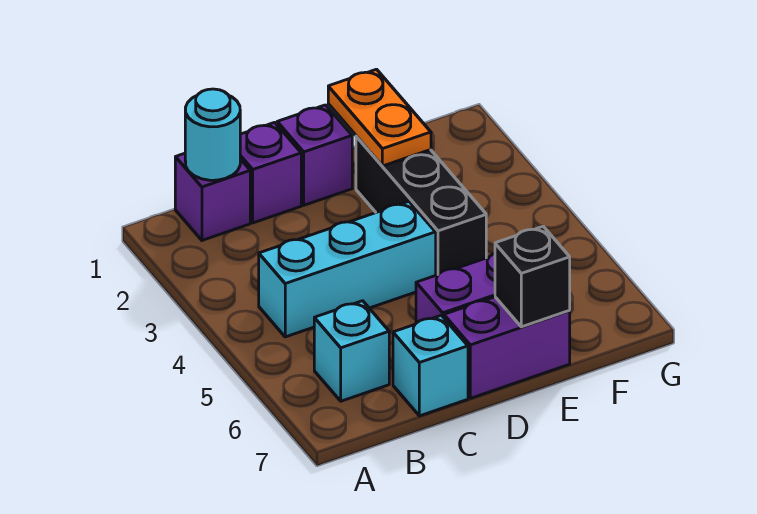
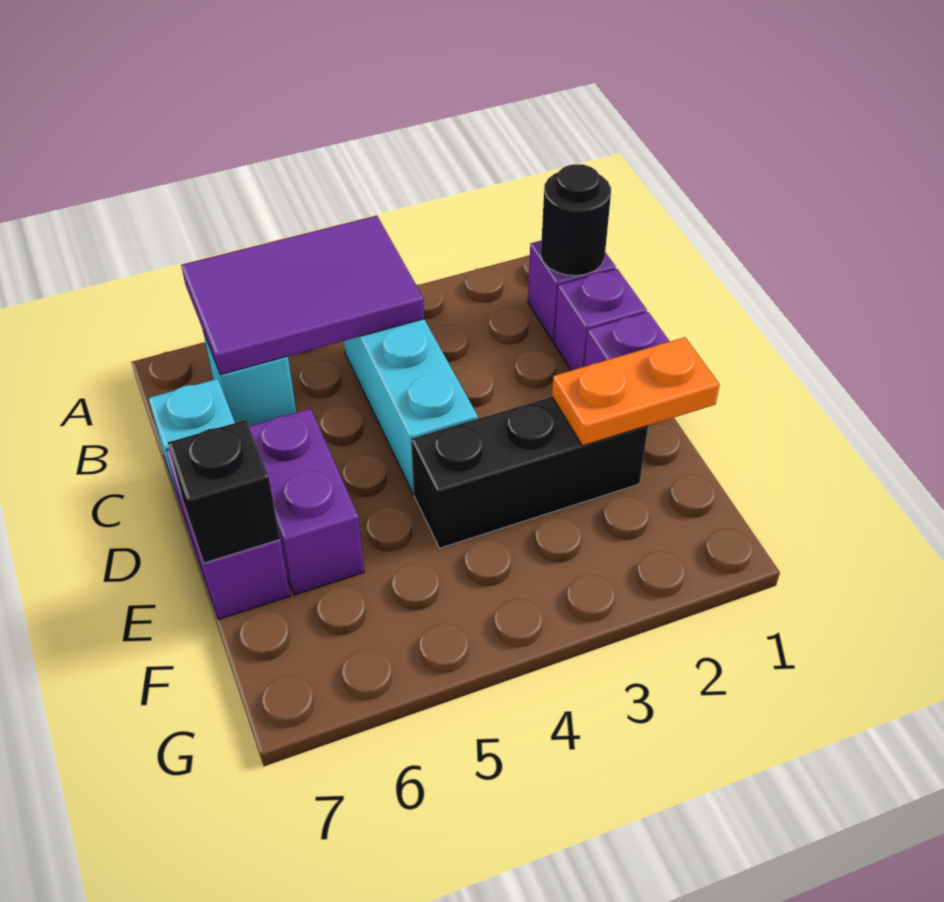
none -> purple 2x3 tile [181,215,424,375]
cyan 1x1 round brick [185,89,240,180] -> black 1x1 round brick [541,164,611,276]

